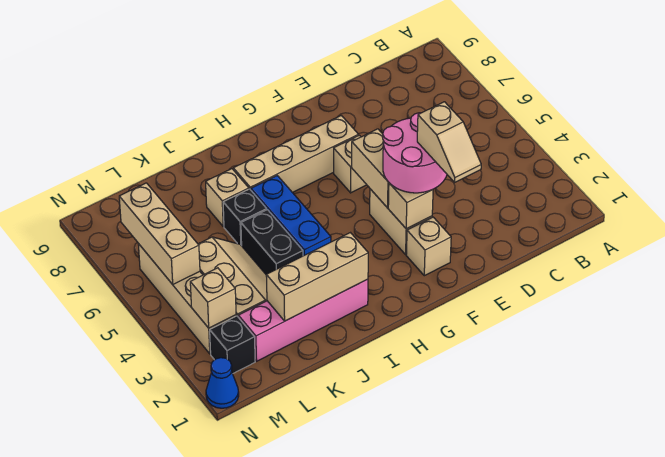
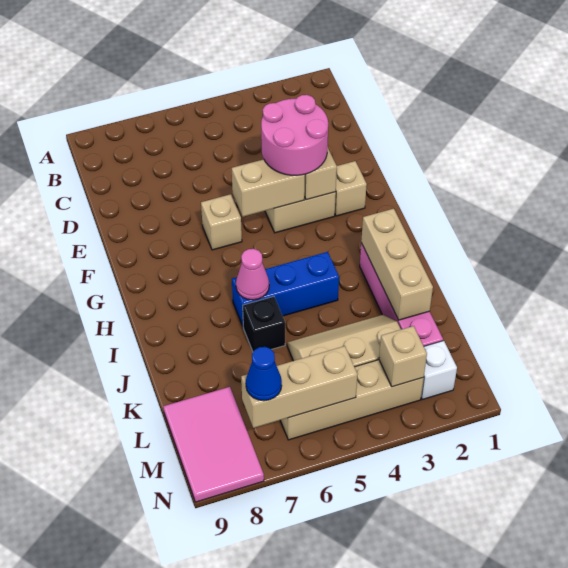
tan 1x2 slope [417,102,481,182] -> none
tan 1x4 brick [233,116,358,193] -> none
none -> pink 1x1 cone [236,249,269,300]
black 1x2 brick [241,210,303,275] -> none
tan 1x1 brick [206,169,249,226] -> none
none -> pink 2x3 tile [163,387,264,502]
black 1x1 brick [210,316,255,374] -> white 1x1 brick [421,341,457,399]
blue 1x1 cone [206,358,239,408] -> blue 1x1 cone moved to [246,347,282,401]

